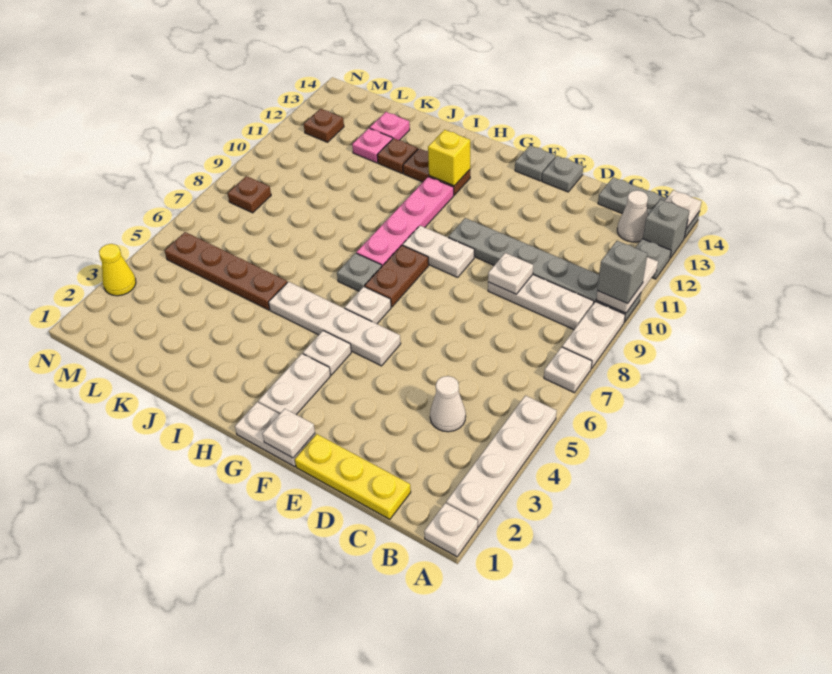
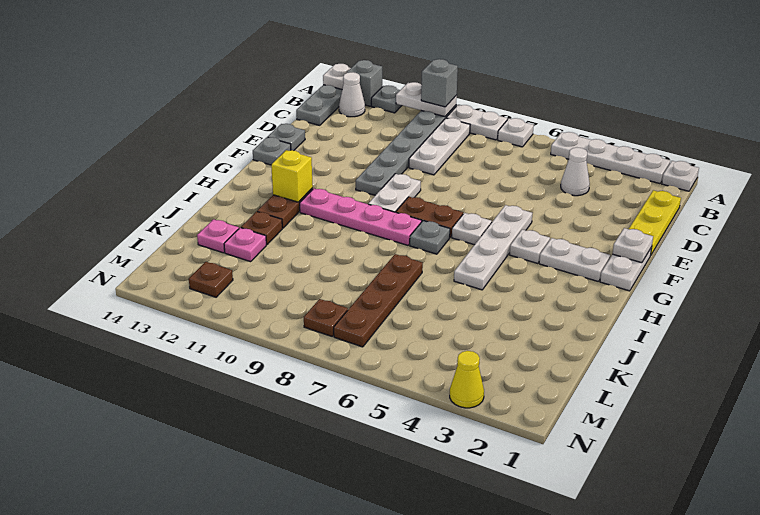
white 1x1 plate [488,253,533,294] -> none
brown 1x4 plate [165,232,287,310] -> brown 1x4 plate moved to [334,254,423,347]

